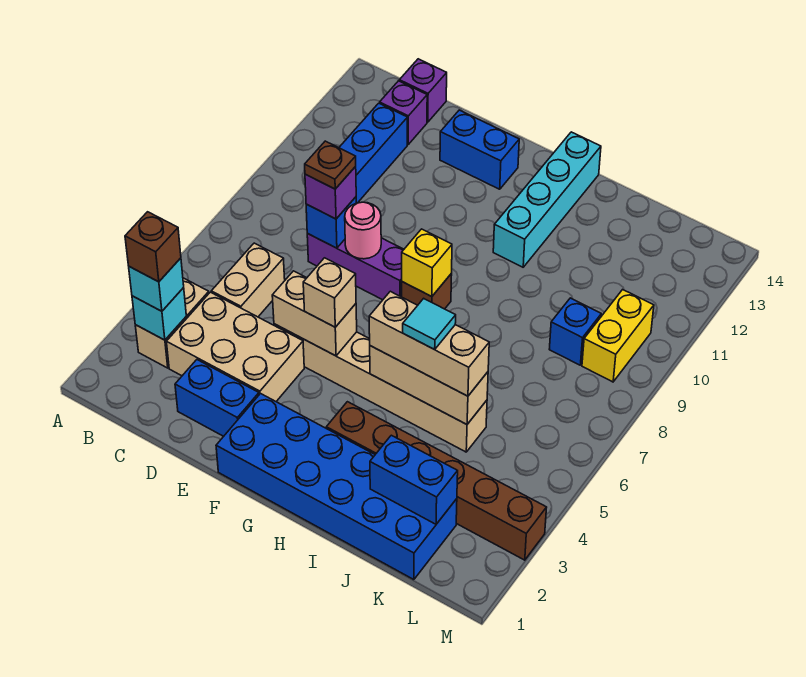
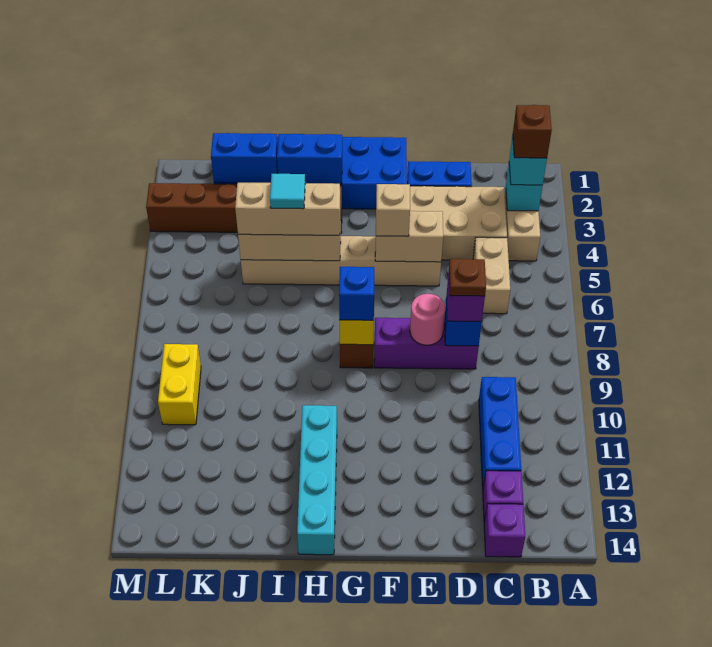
blue 1x2 brick [440,110,519,189] -> blue 1x2 brick moved to [277,134,342,184]
blue 1x1 brick [549,298,601,365] -> blue 1x1 brick moved to [339,267,374,320]

